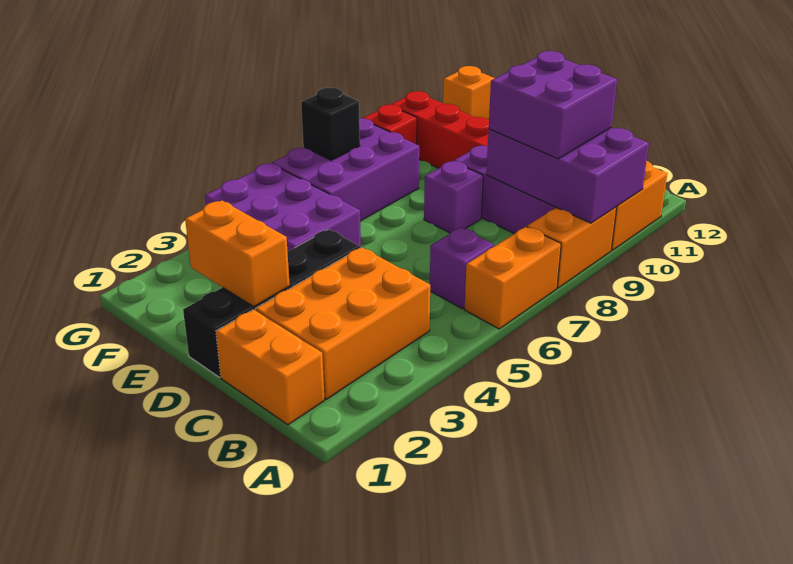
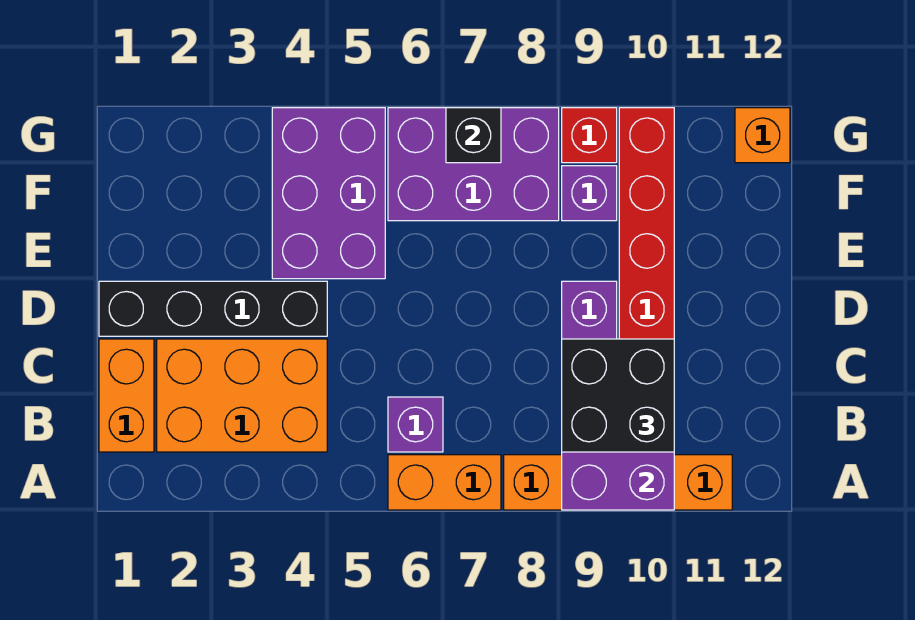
purple 2x2 brick [489,51,617,159] -> black 2x2 brick [562,339,674,452]
orange 1x2 brick [185,201,290,306] -> none
purple 1x1 brick [424,161,483,233] -> purple 1x1 brick moved to [562,166,617,221]

